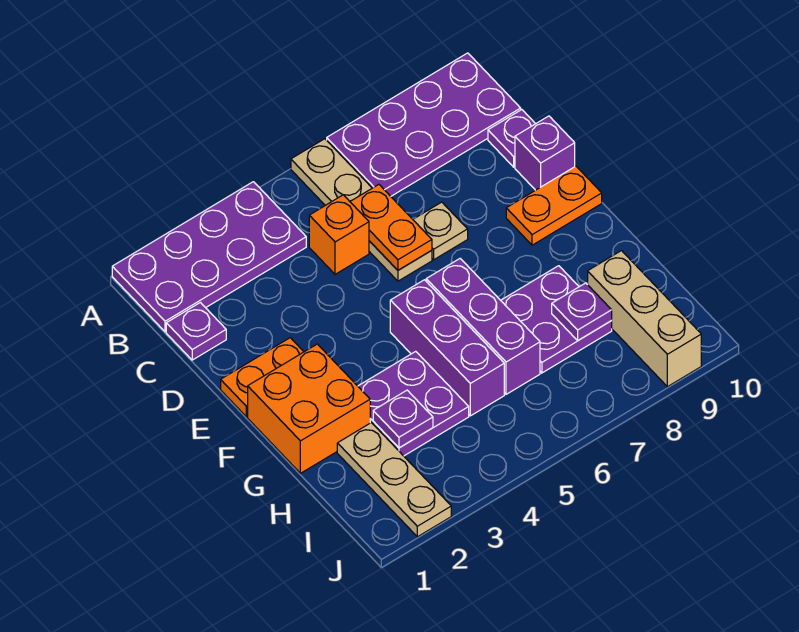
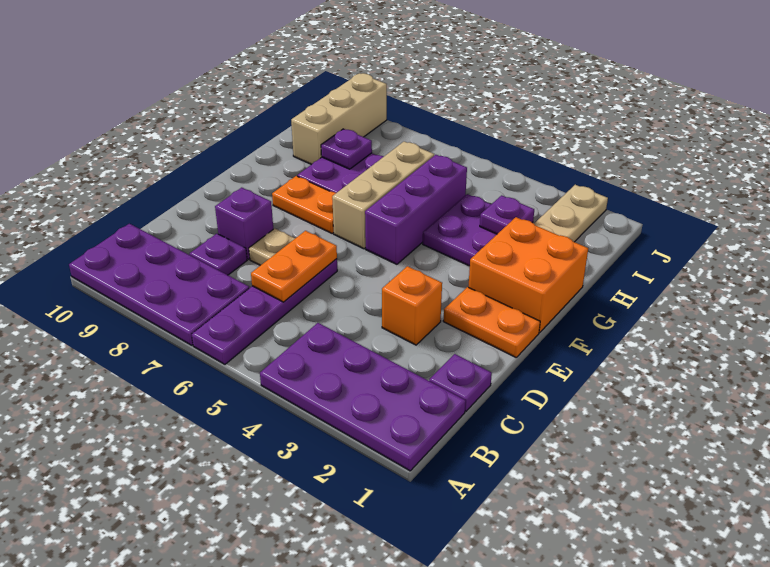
tan 1x4 plate [291,139,432,281] -> purple 1x4 plate [192,259,337,364]
orange 1x1 brick [309,195,369,274] -> orange 1x1 brick moved to [382,266,442,345]
purple 1x1 plate [488,110,535,167] -> purple 1x1 plate moved to [190,234,247,275]
purple 1x1 brick [515,116,575,190] -> purple 1x1 brick moved to [215,188,273,259]
orange 1x2 plate [506,166,602,245] -> orange 1x2 plate moved to [272,176,336,233]
purple 1x3 brick [426,259,540,394] -> tan 1x3 brick [332,141,434,249]

